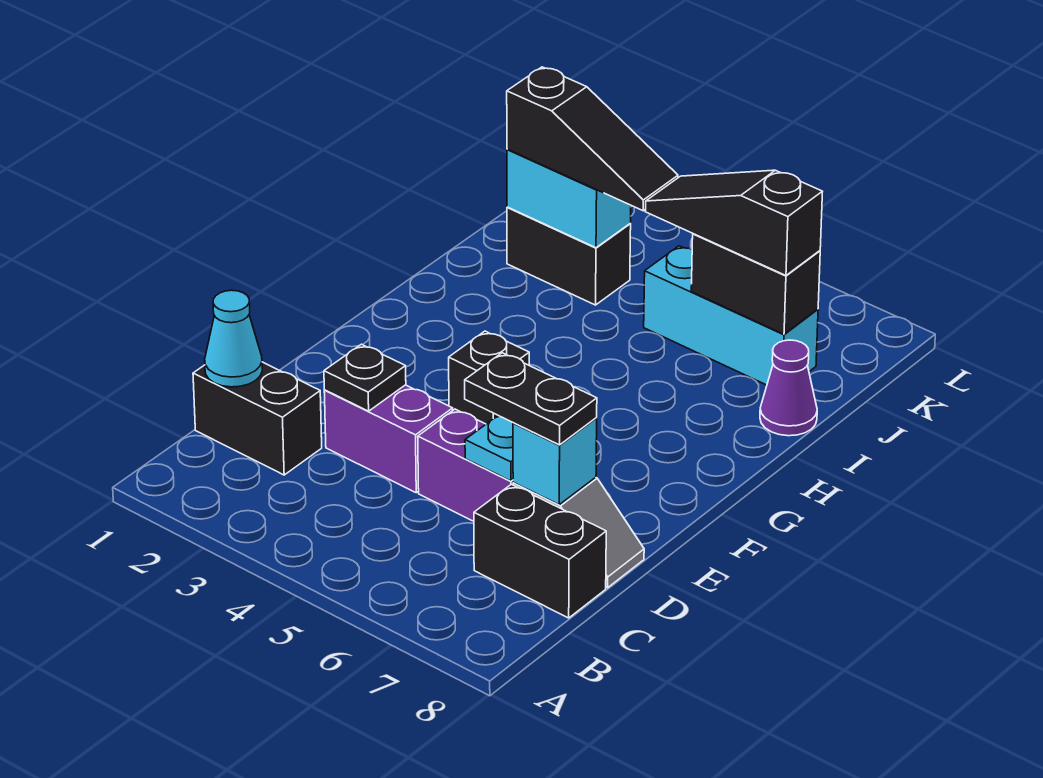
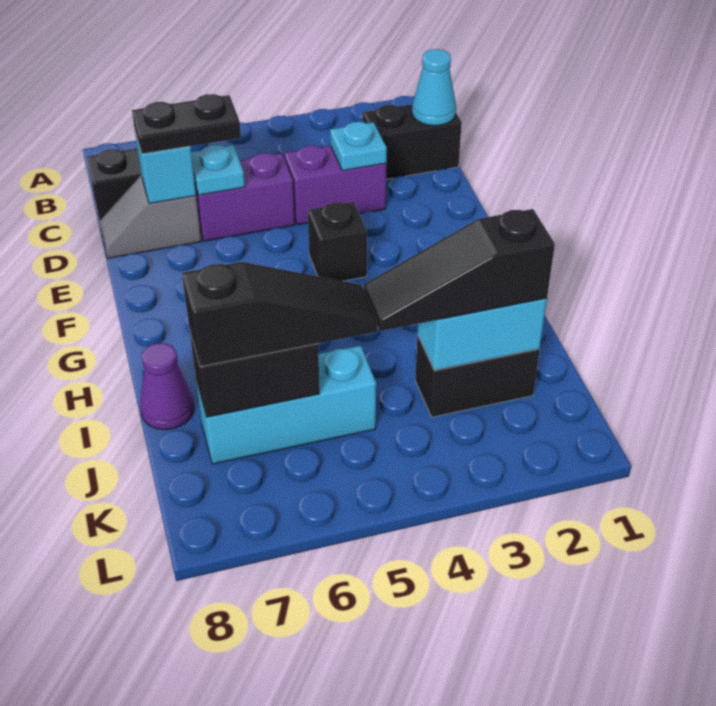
black 1x1 plate [324,344,406,411] -> cyan 1x1 plate [330,122,387,171]

